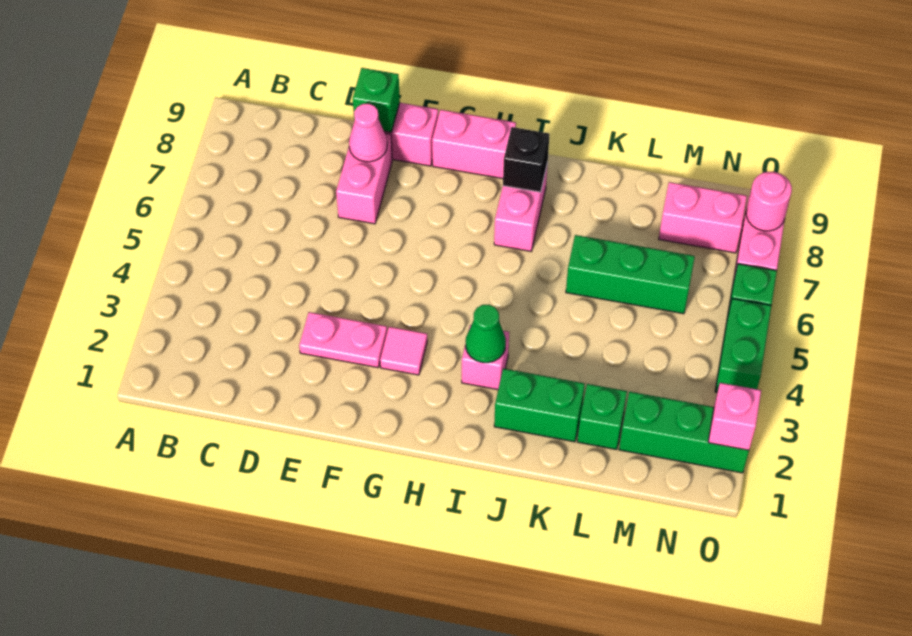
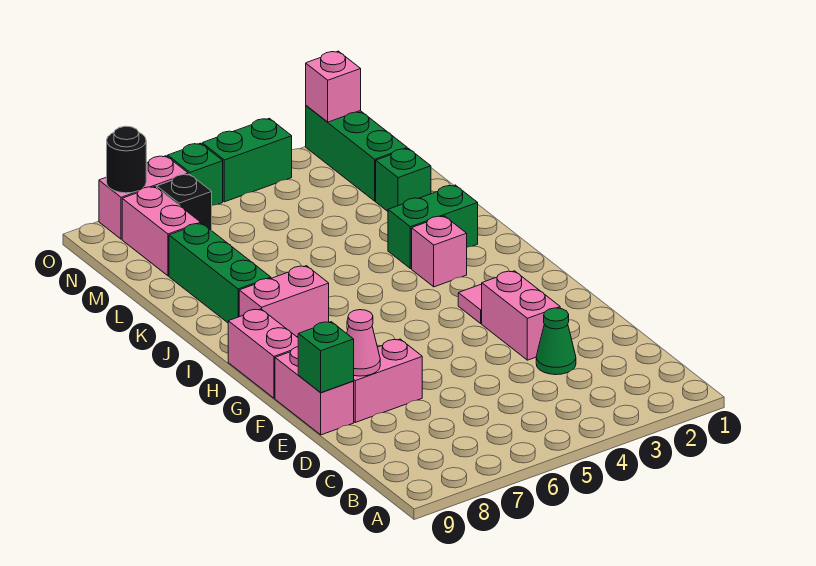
pink 1x2 plate [299,312,387,367] -> pink 1x2 brick [482,271,560,360]
green 1x1 cone [466,305,506,363] -> green 1x1 cone moved to [536,308,576,375]
black 1x1 brick [503,127,549,192] -> black 1x1 brick moved to [157,174,212,231]
green 1x2 brick [494,369,585,442] -> green 1x2 brick turned to [388,185,478,269]
green 1x3 brick [566,235,695,314] -> green 1x3 brick moved to [169,223,271,323]
pink 1x1 round brick [746,172,792,231] -> black 1x1 round brick [107,126,146,193]

